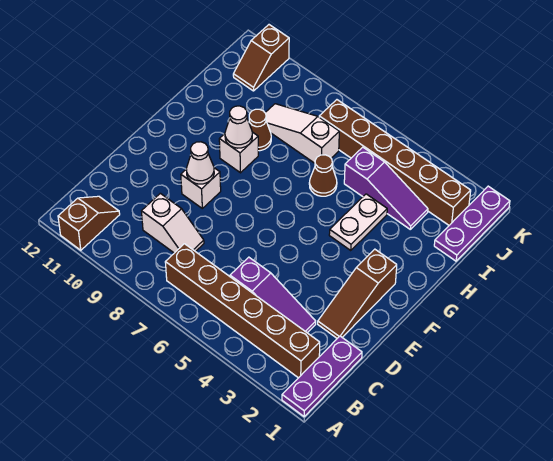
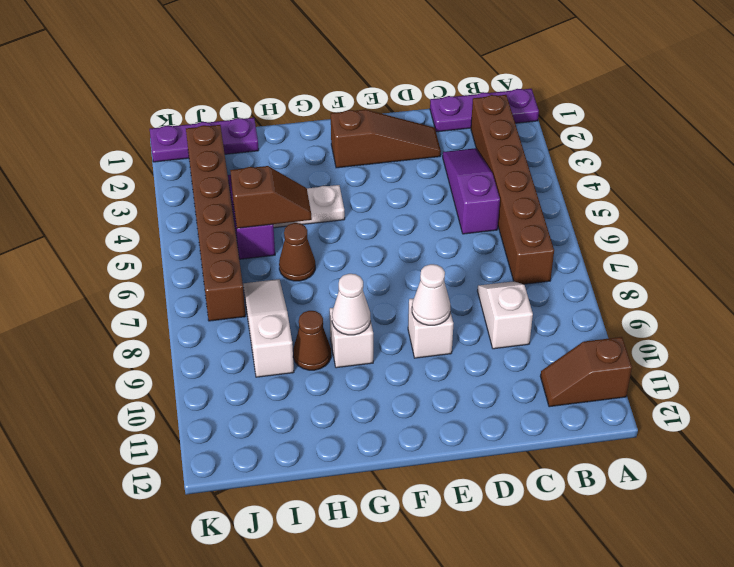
white 1x3 slope [265,104,339,163] -> white 1x3 slope turned to [243,279,294,377]
brown 1x2 slope [233,25,289,91] -> brown 1x2 slope moved to [230,166,312,228]

